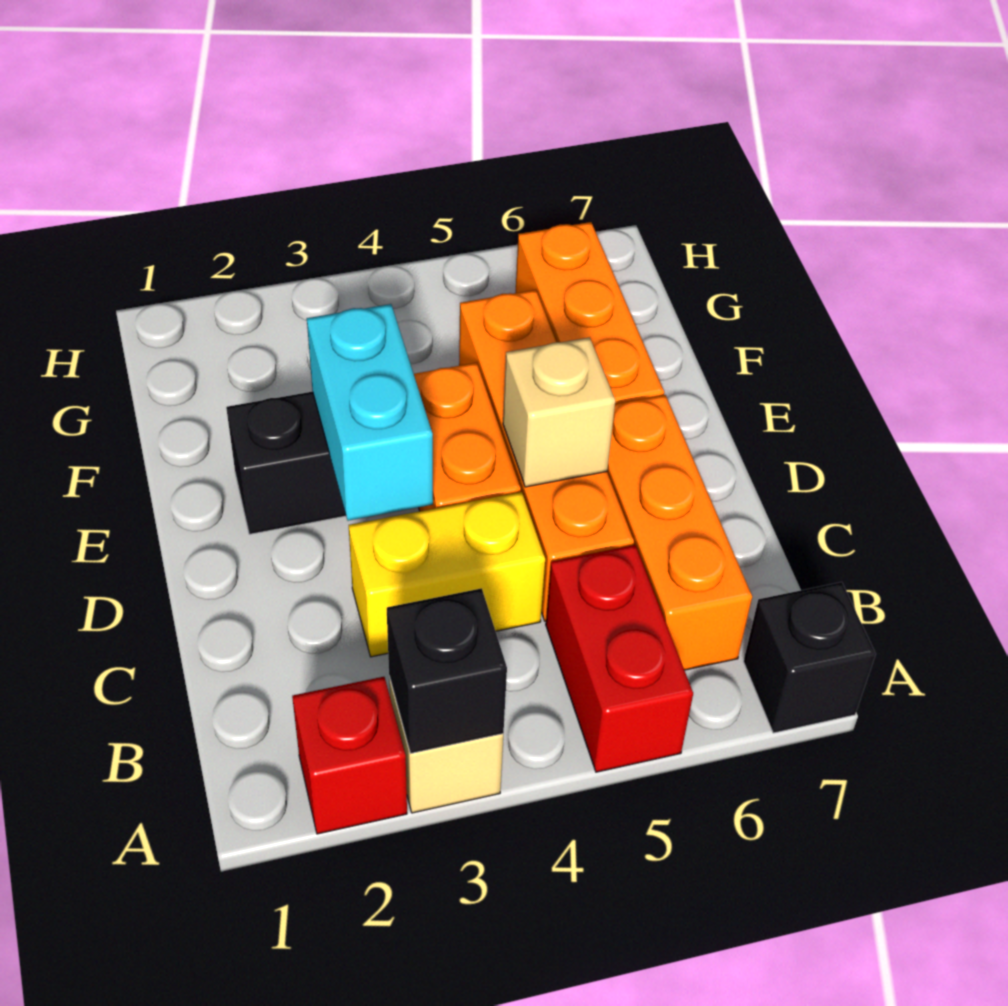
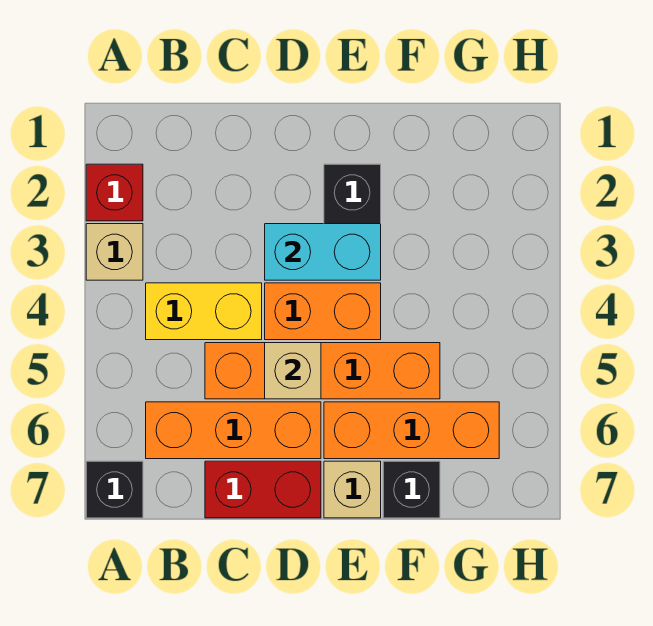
black 1x1 brick [387,588,507,754] -> black 1x1 brick moved to [383,461,440,518]
red 1x2 brick [546,545,693,772] -> red 1x2 brick moved to [205,461,321,518]
yellow 1x2 brick [349,492,545,657] -> yellow 1x2 brick turned to [146,283,262,340]
none -> tan 1x1 brick [324,461,381,518]

